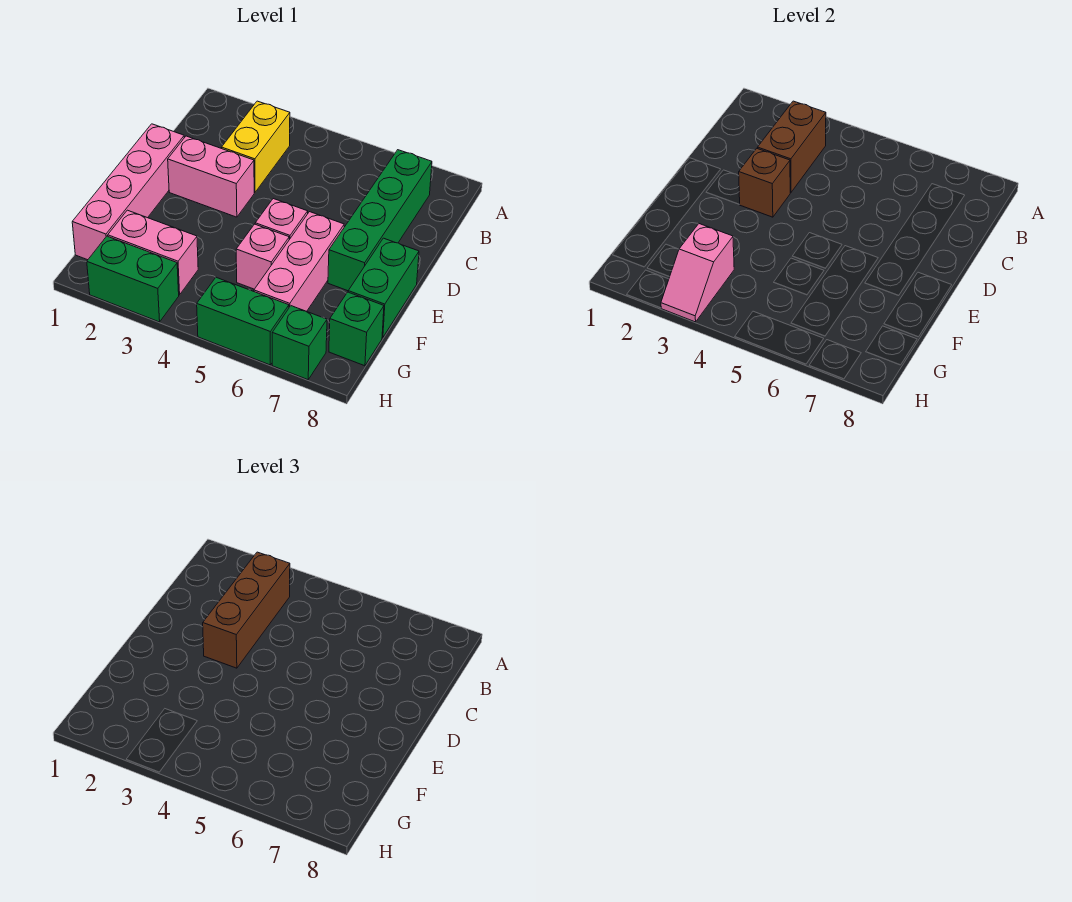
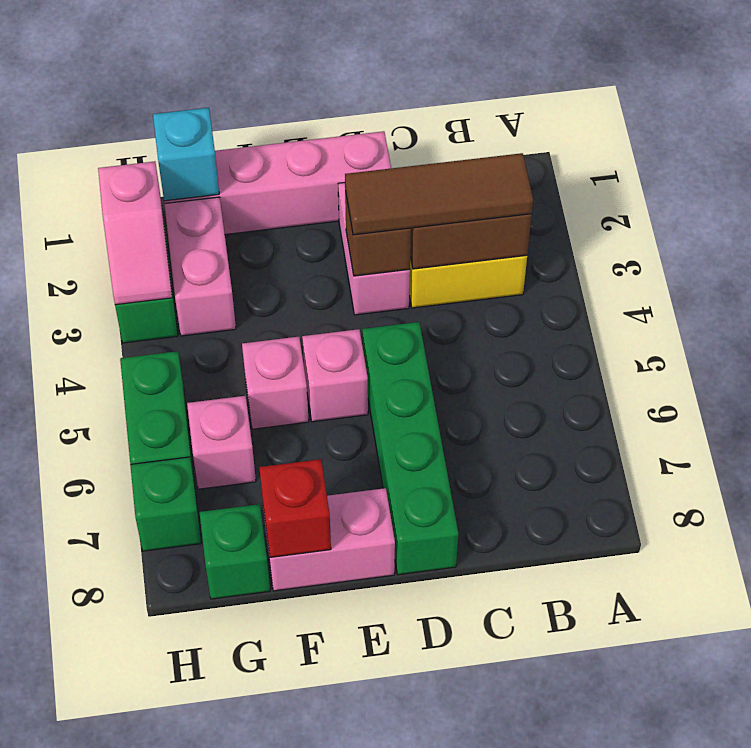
brown 1x3 brick [203,552,290,668] -> brown 1x3 tile [345,153,533,235]
green 1x4 brick [328,150,432,291] -> green 1x4 brick turned to [362,322,458,575]
pink 1x3 brick [254,212,344,311] -> pink 1x1 brick [187,396,256,489]
green 1x2 brick [348,238,419,338] -> pink 1x2 brick [263,488,395,591]
none -> red 1x1 brick [259,459,331,557]
none -> cyan 1x1 brick [153,108,219,201]
pink 1x2 slope [661,224,734,322] -> pink 1x2 slope turned to [98,161,172,305]

